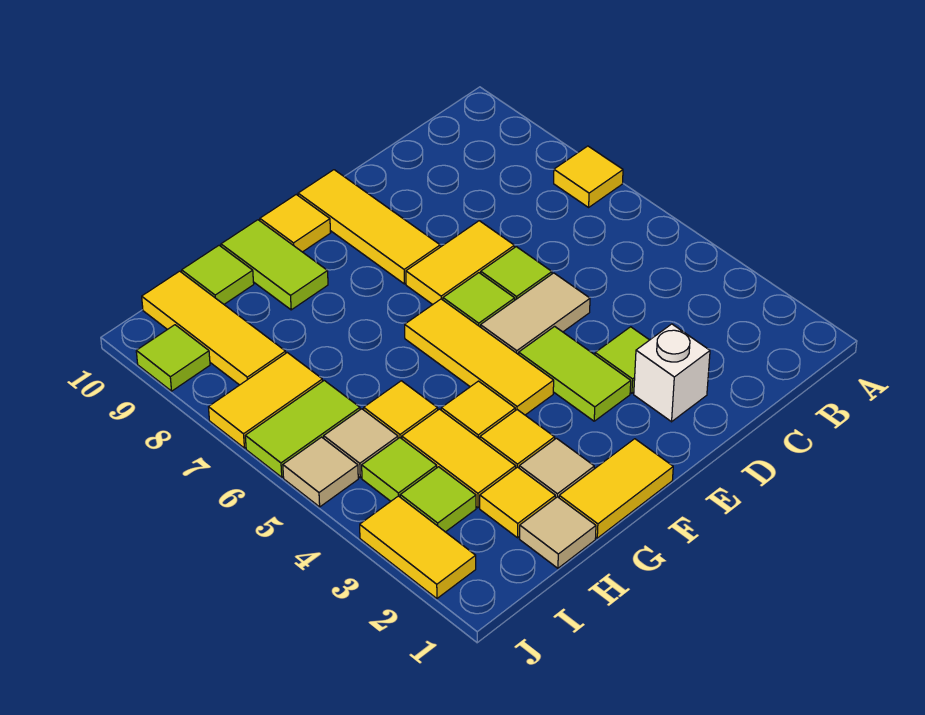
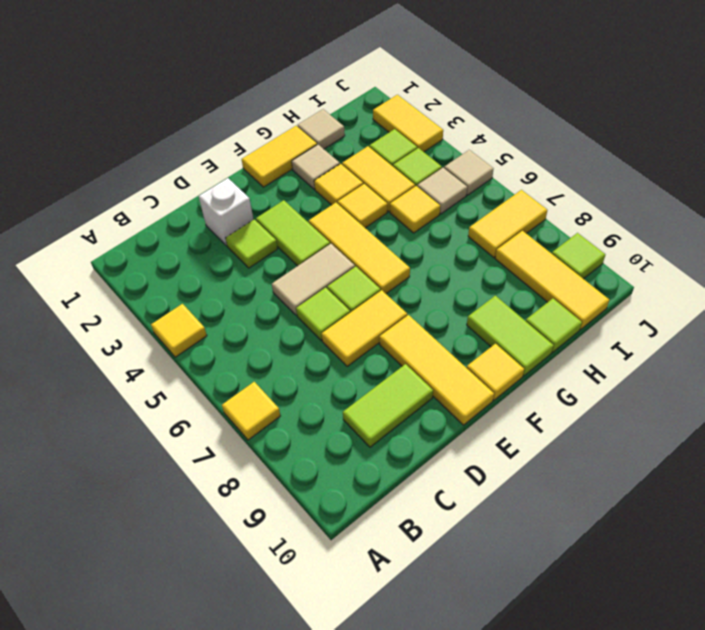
yellow 1x1 tile [480,467,555,538] -> yellow 1x1 tile moved to [151,304,207,357]
lime 1x2 tile [245,380,360,477] -> lime 1x2 tile moved to [343,364,433,447]

